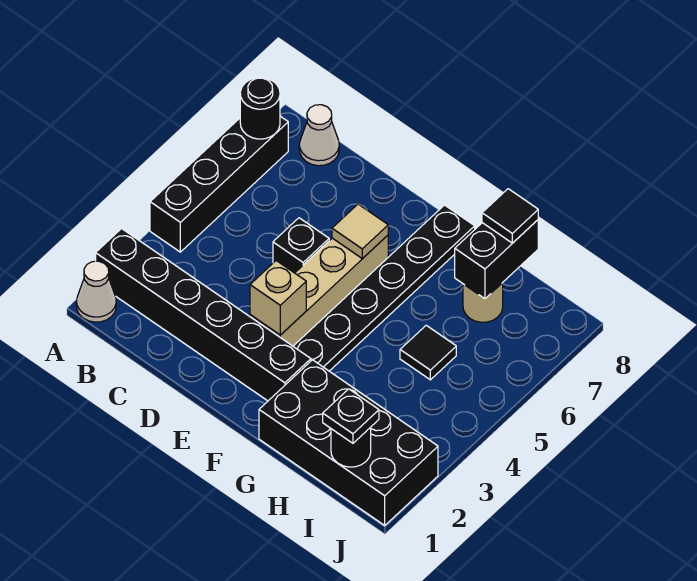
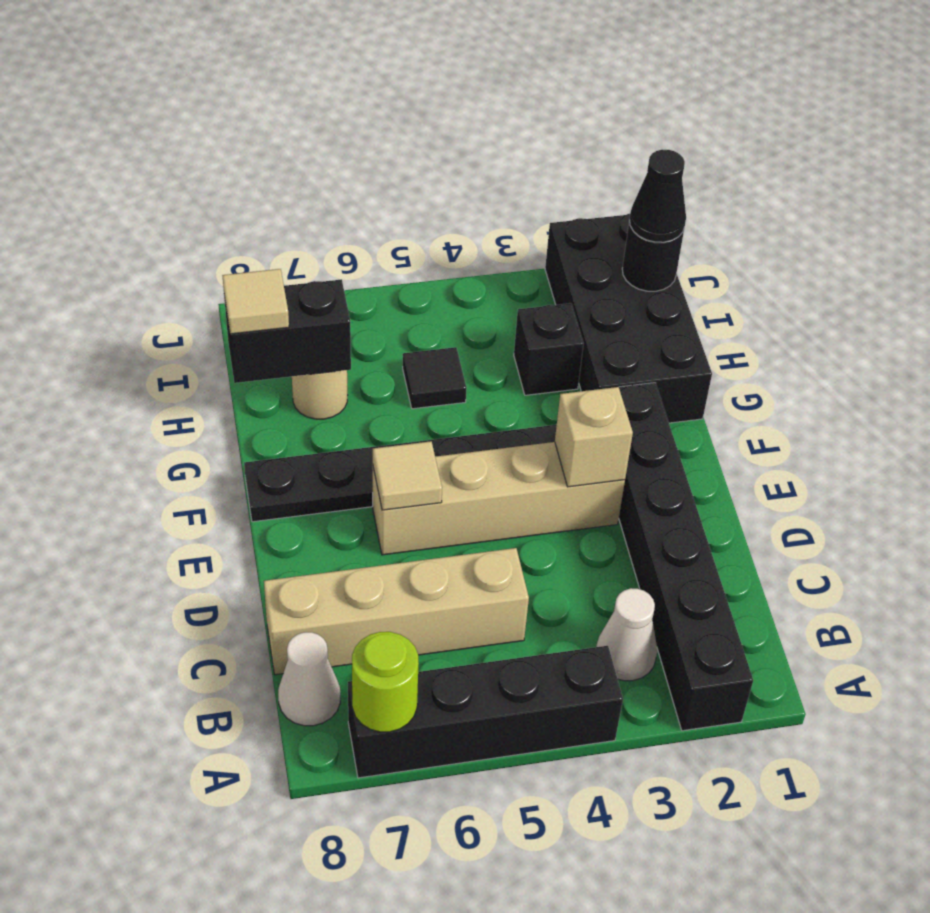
white 1x1 cone [76,261,116,322] -> white 1x1 cone moved to [596,588,657,681]
black 1x1 round brick [240,77,280,139] -> lime 1x1 round brick [352,632,419,732]
none -> tan 1x4 brick [264,548,529,675]
black 1x1 brick [273,218,329,273] -> black 1x1 brick moved to [514,303,584,395]
black 1x1 tile [482,189,538,243] -> tan 1x1 tile [222,269,289,334]
black 1x1 plate [323,389,379,443] -> black 1x1 cone [629,150,686,242]

